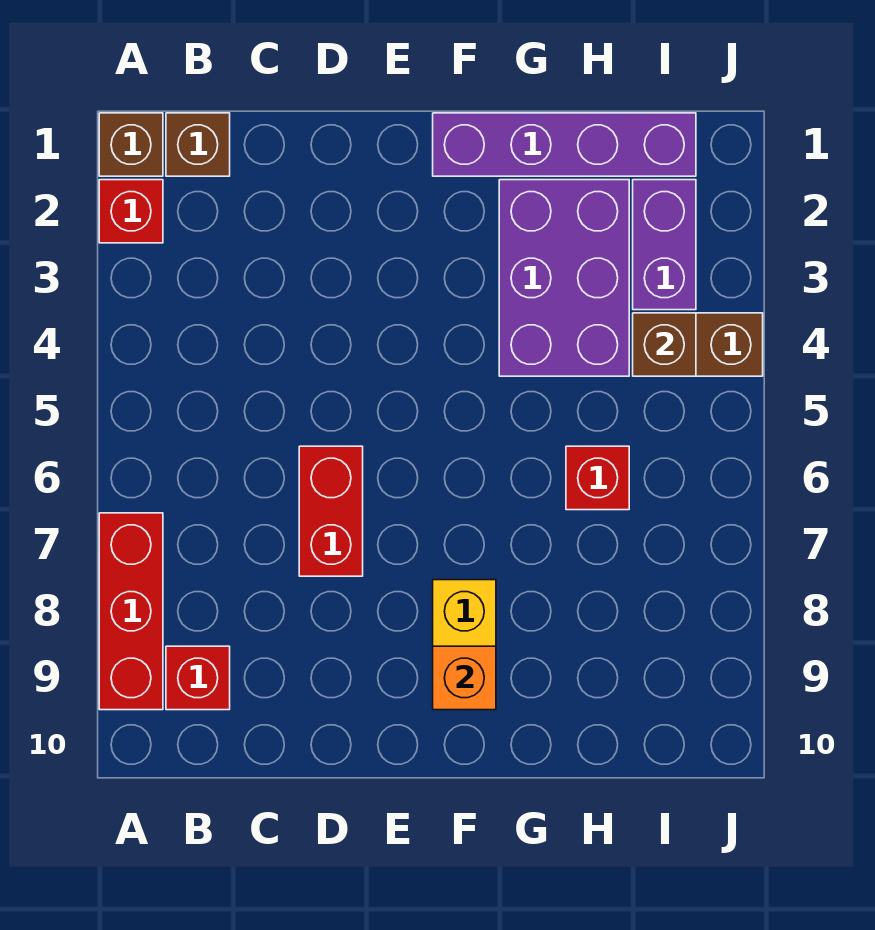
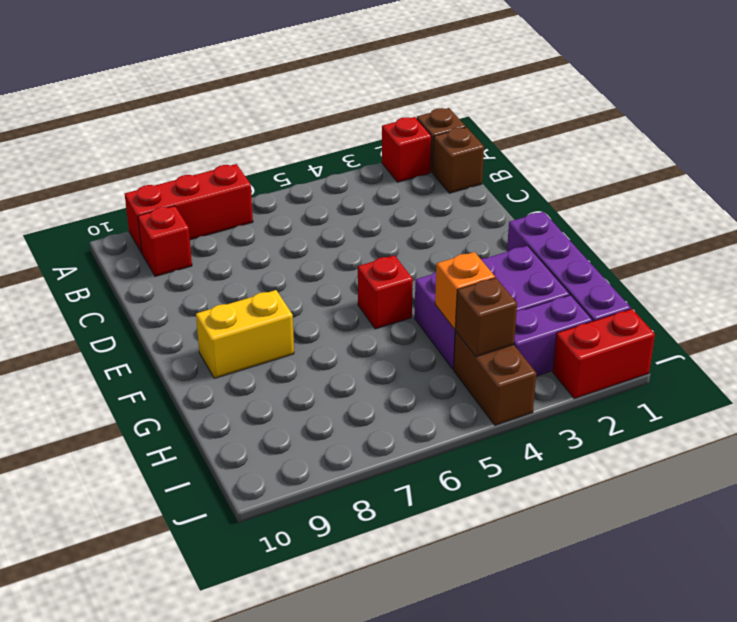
red 1x2 brick [299,446,363,576] -> red 1x2 brick moved to [553,309,655,399]
orange 1x1 brick [433,646,496,710] -> orange 1x1 brick moved to [435,252,495,329]
red 1x1 brick [566,446,629,510] -> red 1x1 brick moved to [358,255,413,329]

